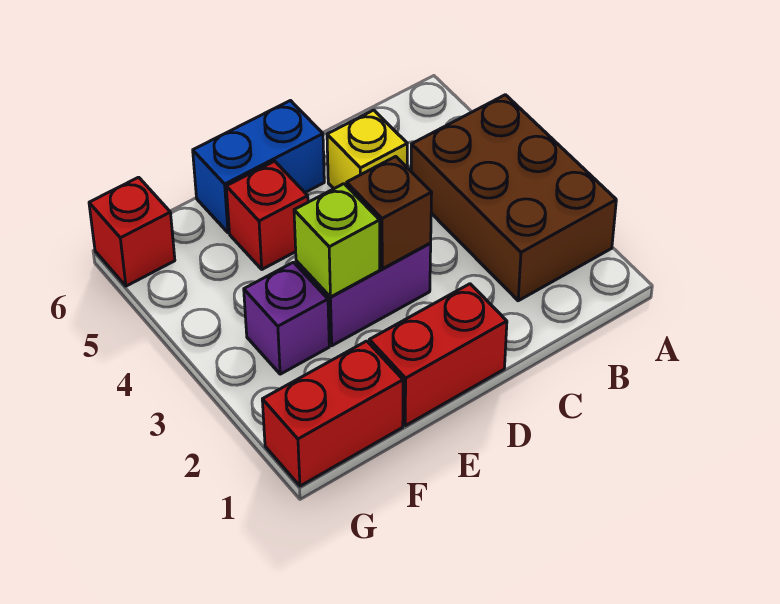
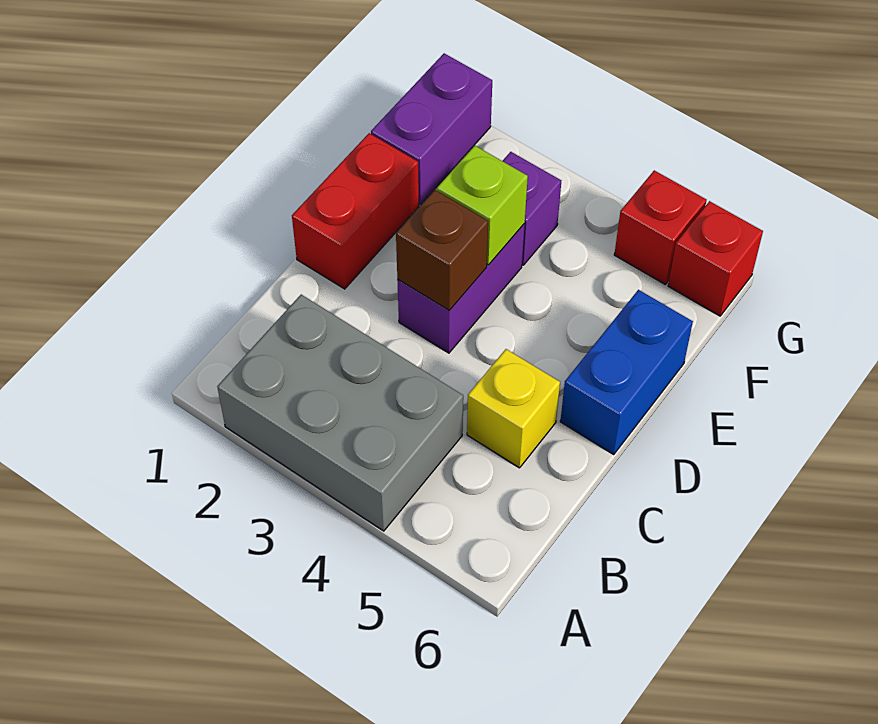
brown 2x3 brick [411,95,616,301] -> grey 2x3 brick [217,295,463,531]
red 1x1 brick [226,161,308,269] -> red 1x1 brick moved to [614,170,707,284]
red 1x2 brick [262,341,403,486] -> purple 1x2 brick [371,53,492,205]

